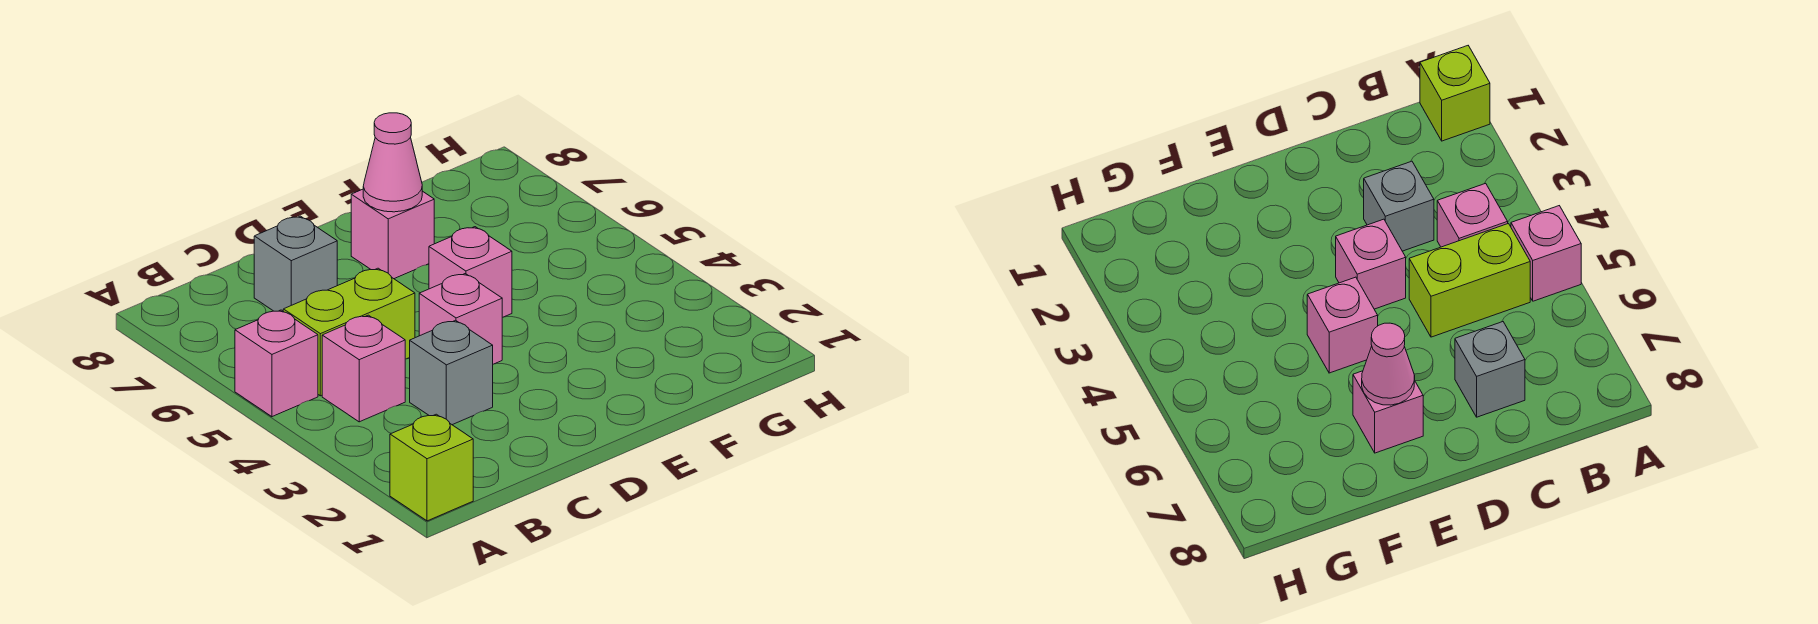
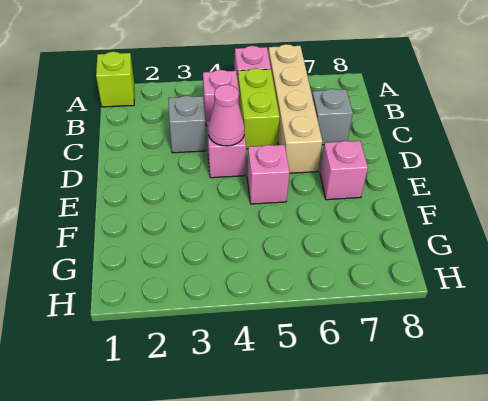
none -> tan 1x4 brick [268,44,322,173]
pink 1x1 cone [363,113,422,212] -> pink 1x1 cone moved to [208,85,245,146]

